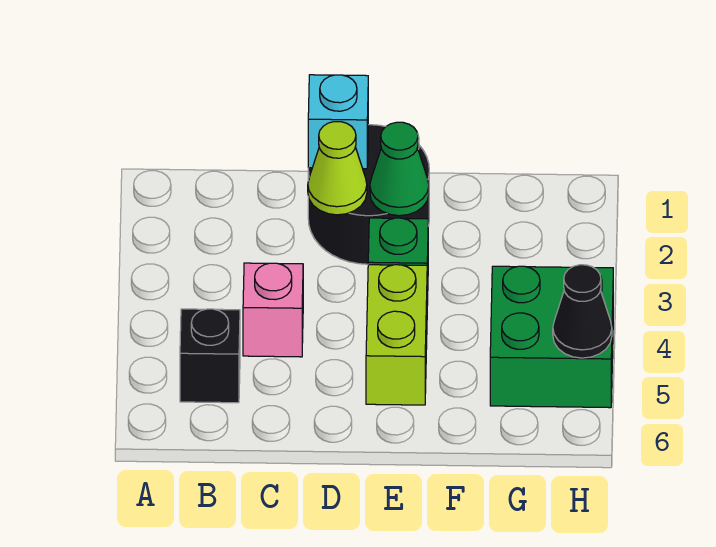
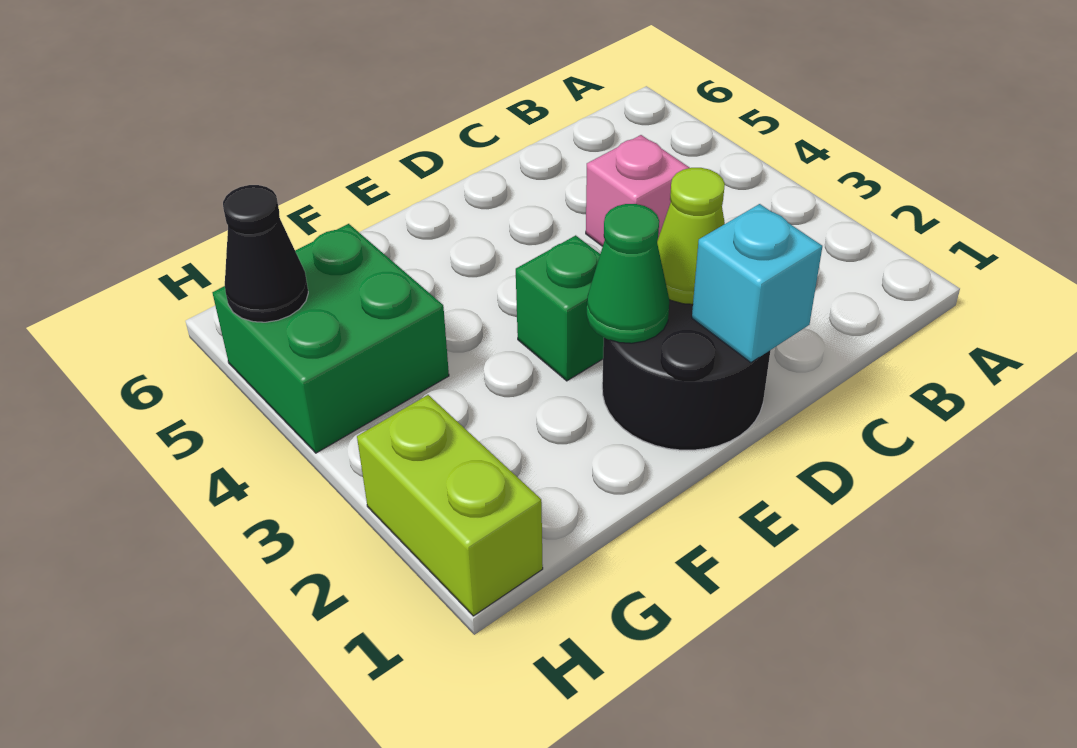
black 1x1 brick [180,309,240,403] -> none
lime 1x2 brick [366,265,427,405] -> lime 1x2 brick moved to [357,395,543,616]

